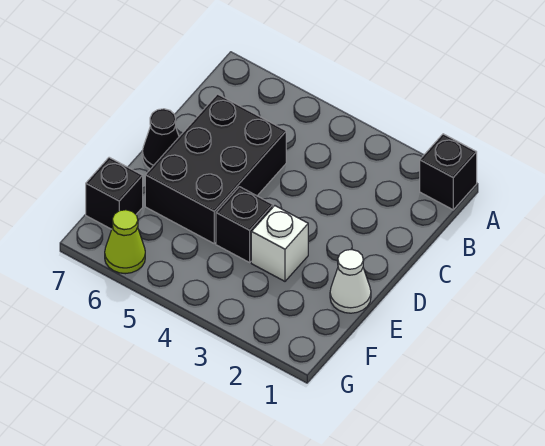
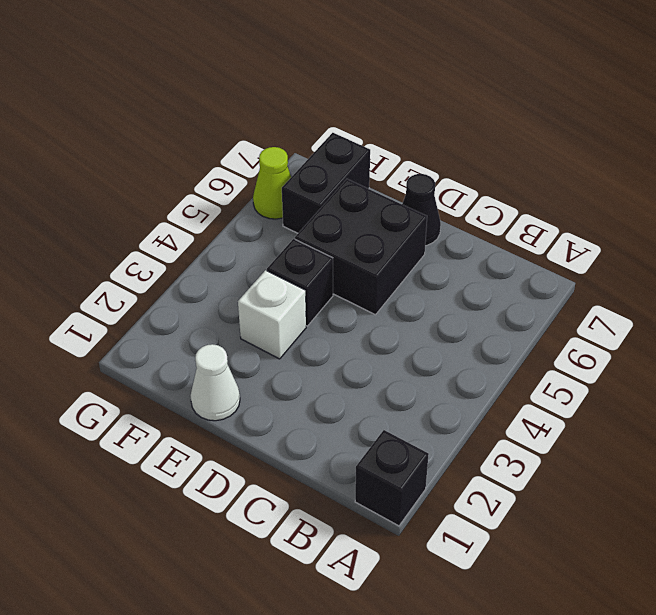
black 2x3 brick [145,94,286,243] -> black 2x2 brick [295,179,427,315]
black 1x1 brick [86,157,143,229] -> black 1x2 brick [282,133,370,233]

